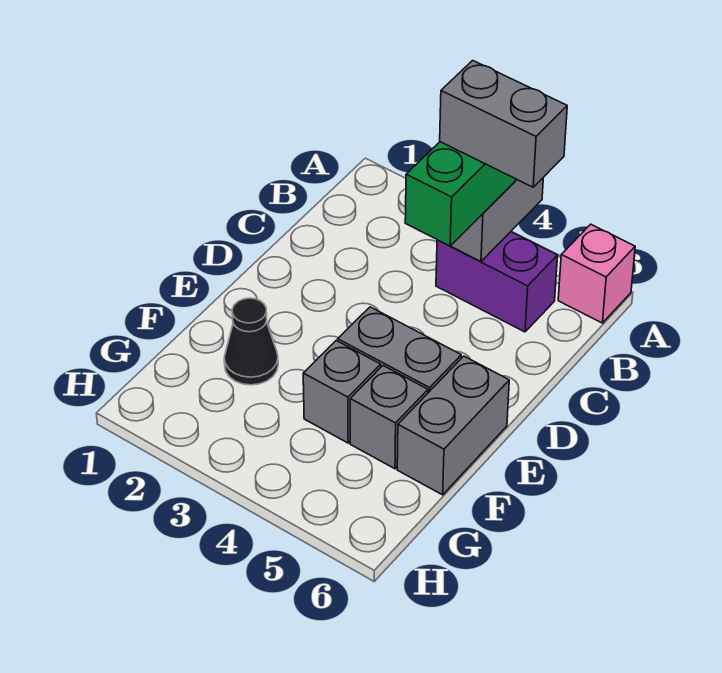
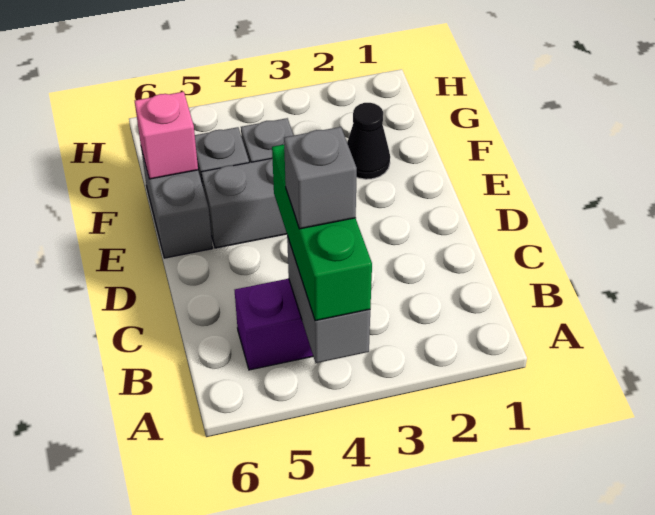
pink 1x1 brick [558,224,635,323] -> pink 1x1 brick moved to [135,92,198,179]
grey 1x2 brick [440,61,567,187] -> grey 1x1 brick [284,127,357,229]

